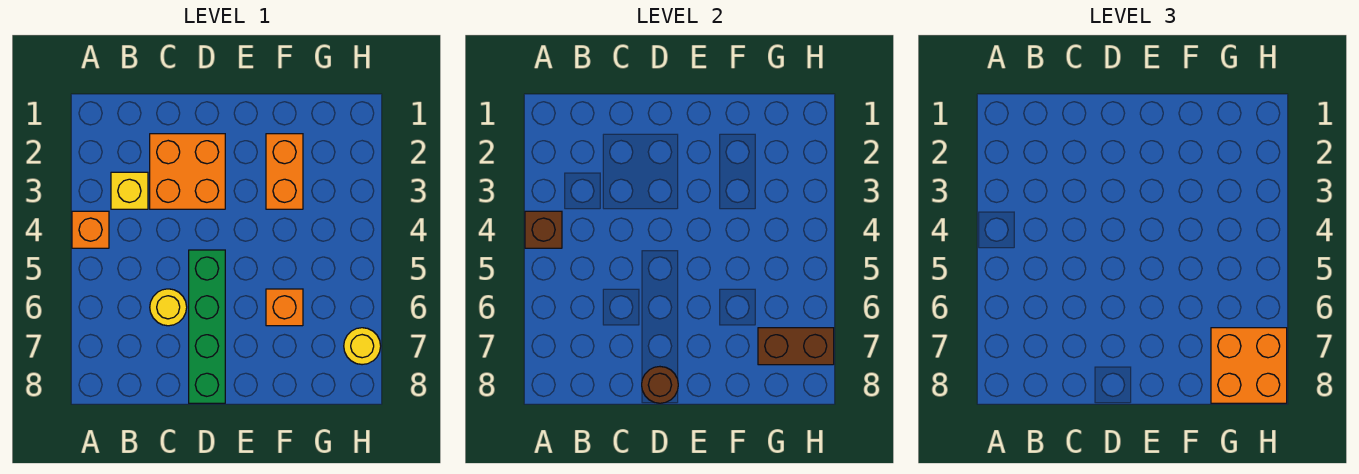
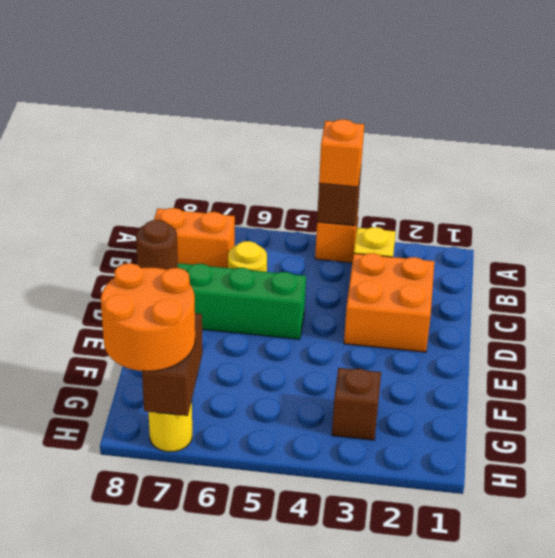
orange 1x2 brick [266,134,303,209] -> orange 1x2 brick moved to [154,208,235,268]
orange 1x1 brick [266,289,303,326] -> orange 1x1 brick moved to [319,119,364,187]
none -> brown 1x1 brick [332,368,381,440]
orange 2x2 brick [1211,328,1287,403] -> orange 2x2 round brick [101,263,195,371]

